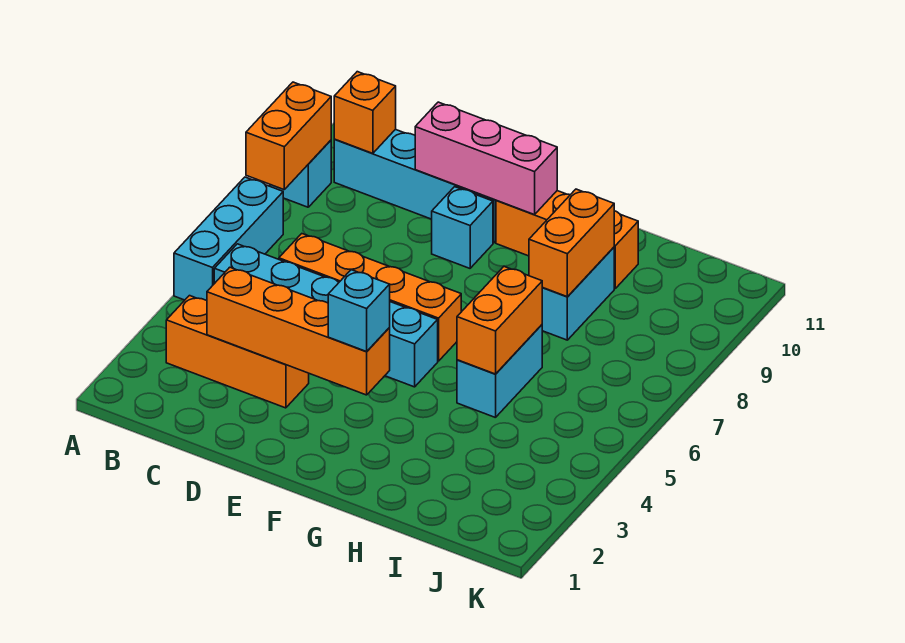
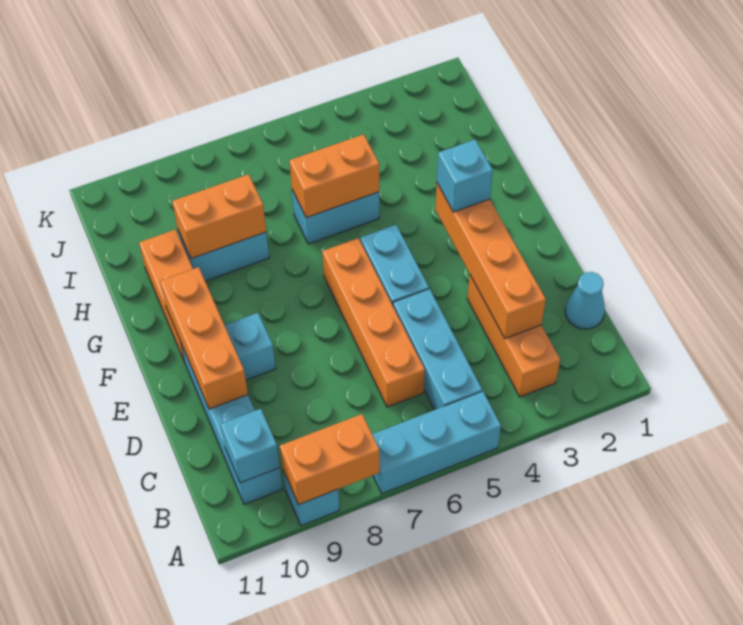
orange 1x1 brick [334,72,396,153] -> cyan 1x1 brick [221,409,280,483]
none -> cyan 1x1 cone [565,272,605,329]
pink 1x3 brick [415,102,557,215] -> orange 1x3 brick [160,267,248,409]

